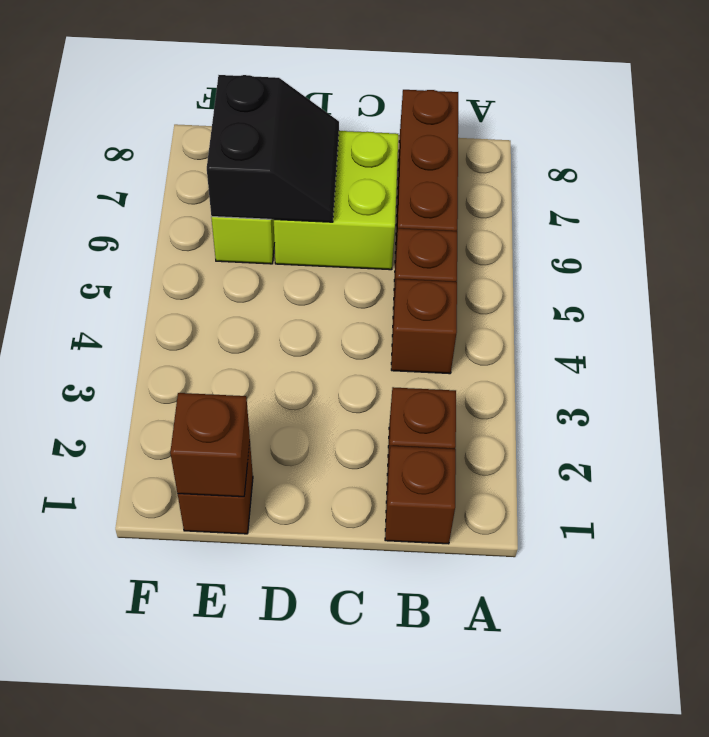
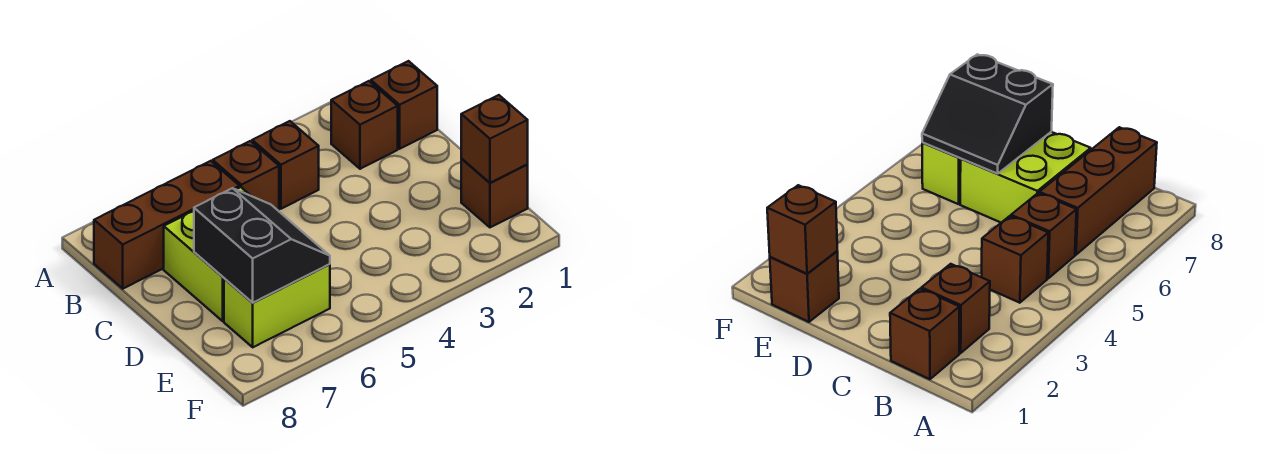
black 2x2 slope [207,75,339,222] -> black 2x2 slope turned to [194,188,330,303]

